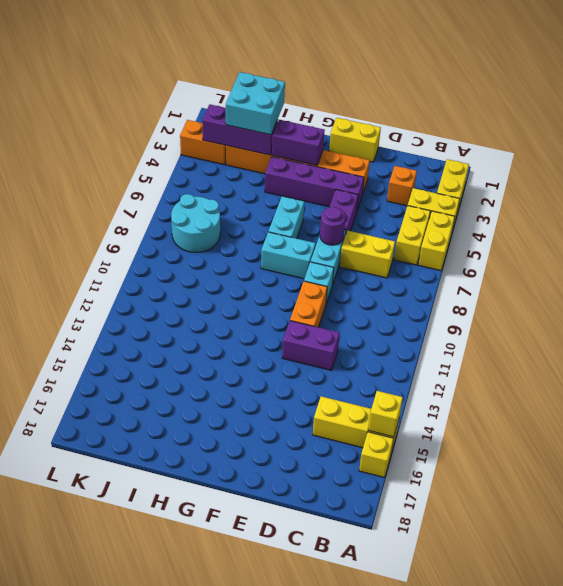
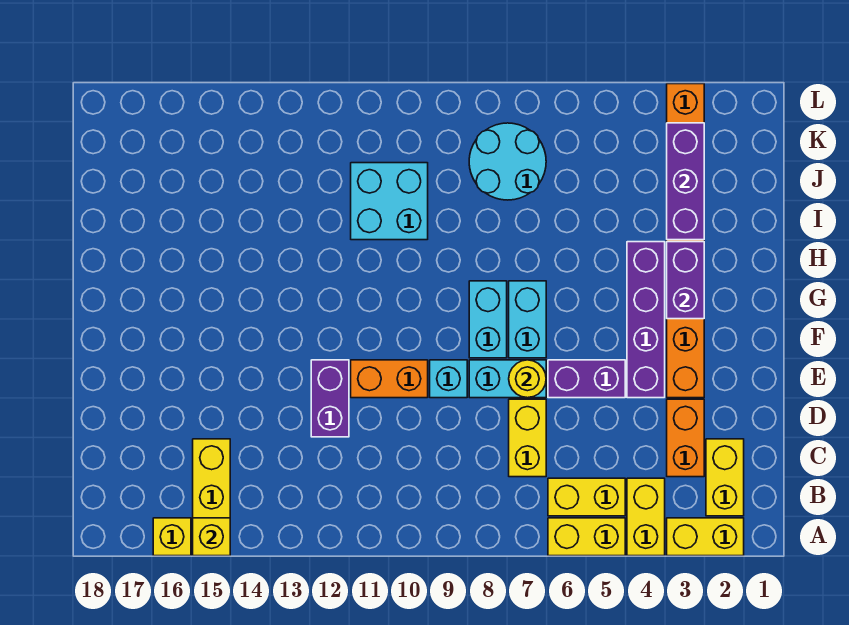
orange 1x1 brick [387,166,417,206] -> orange 1x2 brick [667,399,704,477]
yellow 1x2 brick [329,118,381,162] -> yellow 1x2 brick moved to [706,439,744,516]
purple 1x1 round brick [320,207,346,245] -> yellow 1x1 round brick [509,360,546,398]
cyan 1x2 brick [268,196,304,239] -> cyan 1x2 brick turned to [509,281,546,358]
cyan 2x2 brick [226,72,285,135] -> cyan 2x2 brick moved to [351,163,428,240]

